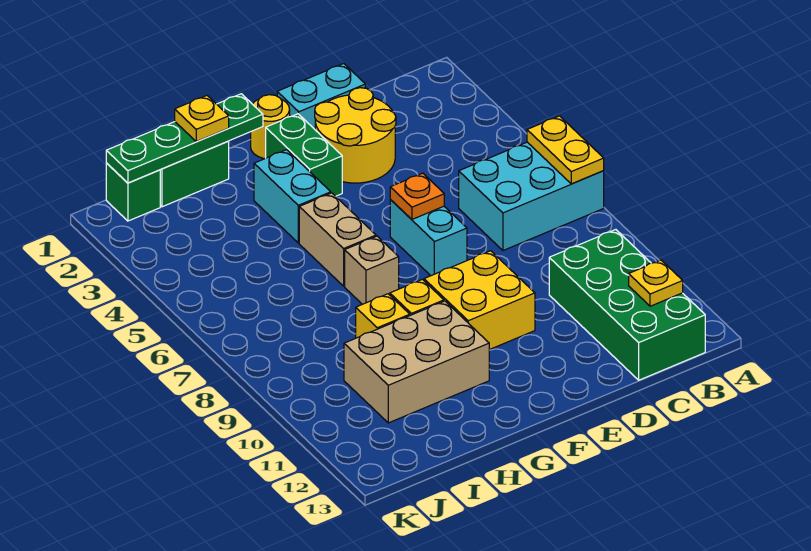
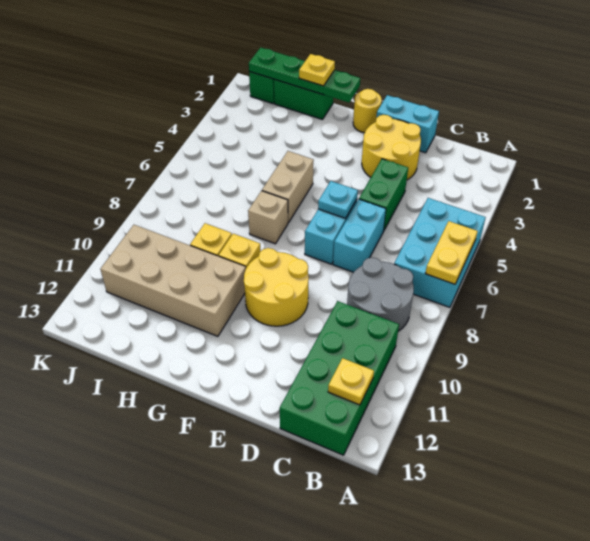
cyan 2x3 brick [459,142,604,250] -> cyan 2x3 brick turned to [394,198,486,307]
none -> grey 2x2 round brick [347,257,414,331]
orange 1x1 plate [390,173,444,219] -> cyan 1x1 plate [318,181,358,218]
yellow 2x2 brick [424,251,535,350] -> yellow 2x2 round brick [244,248,309,326]
green 1x2 brick [266,114,342,196] -> green 1x2 brick moved to [359,159,408,230]
cyan 1x2 brick [254,150,331,243] -> cyan 1x2 brick moved to [333,199,386,272]
tan 2x3 brick [344,301,489,423] -> tan 2x4 brick [100,225,246,336]

